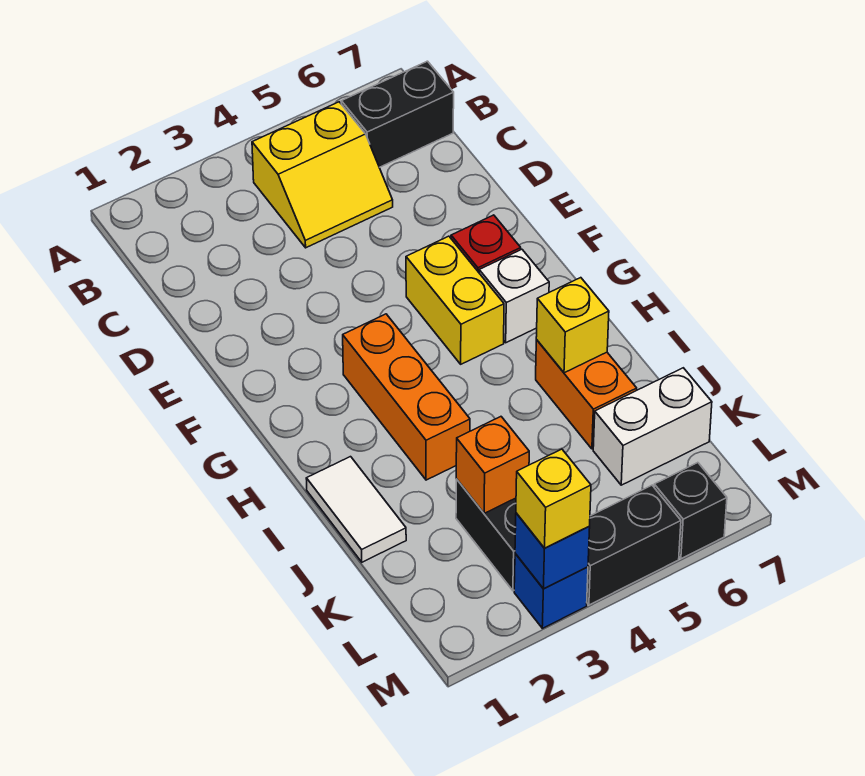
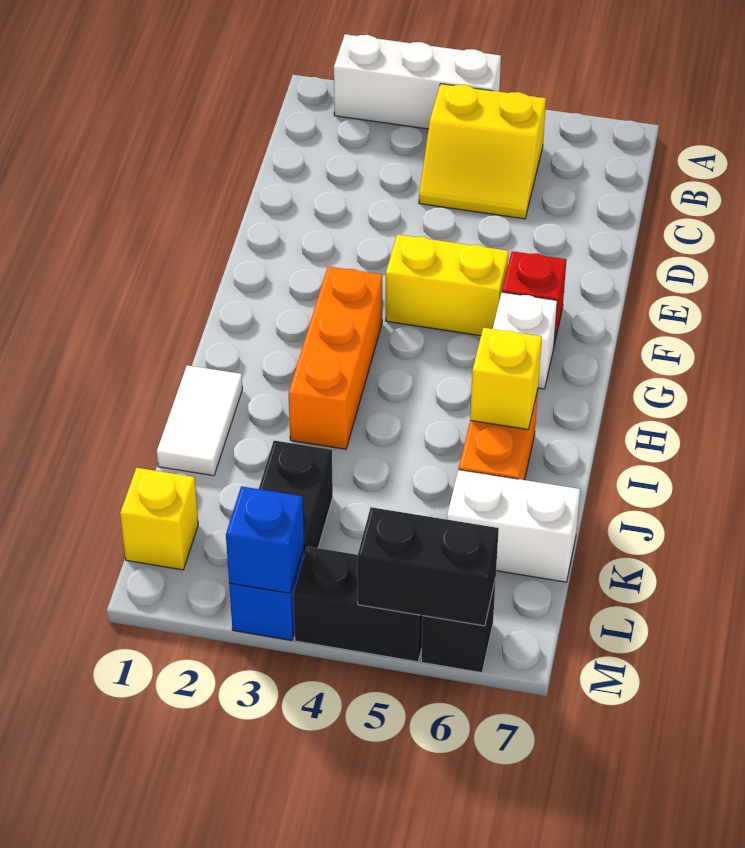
none -> white 1x3 brick [334,34,501,129]
black 1x2 brick [341,61,454,167] -> black 1x2 brick moved to [357,507,499,626]
yellow 1x2 brick [406,236,504,364] -> yellow 1x2 brick turned to [386,234,509,336]
orange 1x1 brick [456,417,529,513] -> none
yellow 1x1 brick [516,449,591,548] -> yellow 1x1 brick moved to [120,468,198,570]

